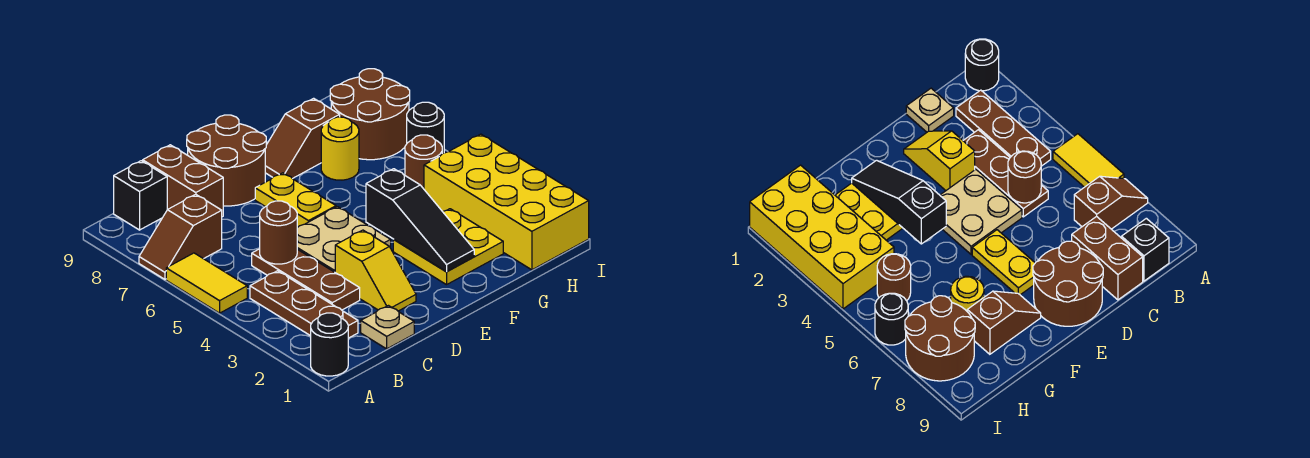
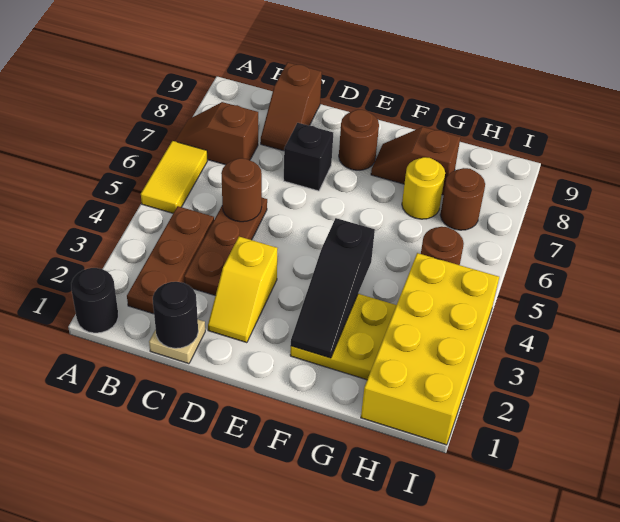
black 1x1 brick [114,161,167,230] -> black 1x1 brick moved to [284,123,333,191]
brown 1x2 brick [143,145,223,217] -> brown 1x2 slope [261,62,322,151]
tan 2x2 plate [297,207,391,272] -> none
brown 2x2 round brick [187,115,266,206] -> brown 1x1 round brick [339,110,379,170]
yellow 1x2 plate [255,173,336,227] -> none
brown 2x2 round brick [330,69,410,160] -> brown 1x1 round brick [440,168,485,230]
black 1x1 round brick [407,102,444,154] -> black 1x1 round brick moved to [153,282,198,348]

